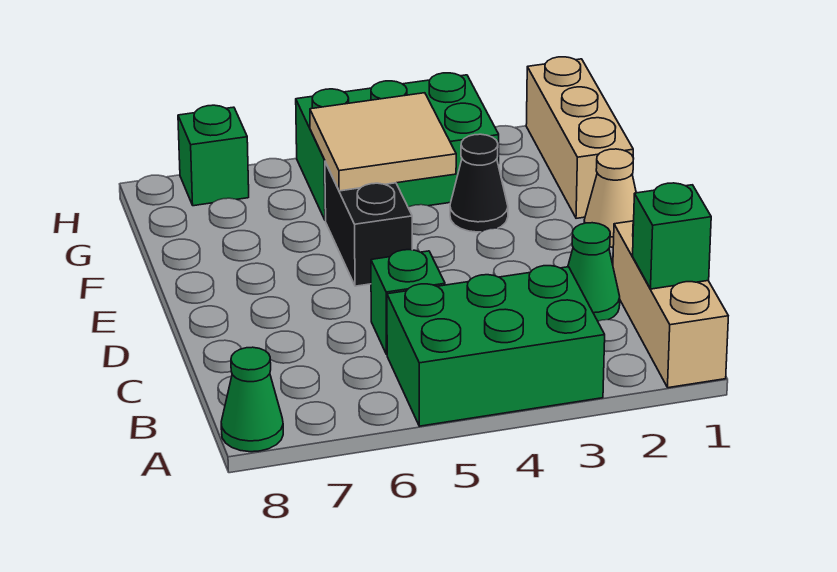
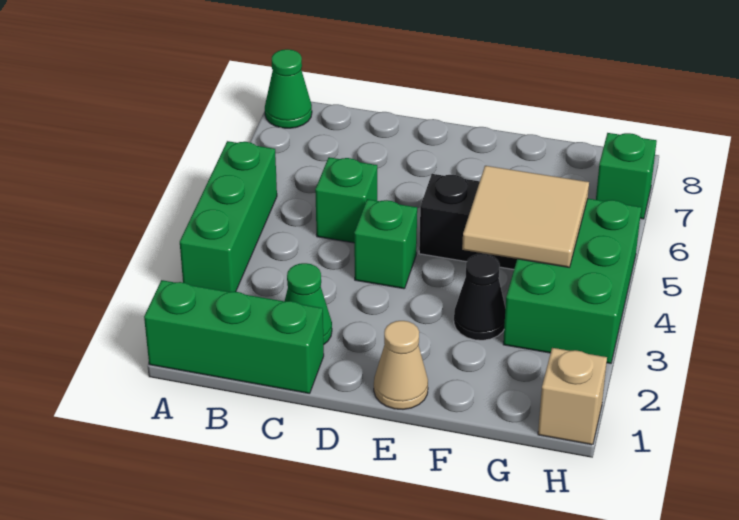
tan 1x3 brick [613,221,728,388] -> green 1x3 brick [144,280,324,394]
green 2x3 brick [387,266,605,426] -> green 1x3 brick [180,141,277,292]
green 1x1 brick [633,183,711,289] -> green 1x1 brick moved to [354,199,417,289]
tan 1x3 brick [526,57,633,218] -> tan 1x1 brick [538,348,607,445]

